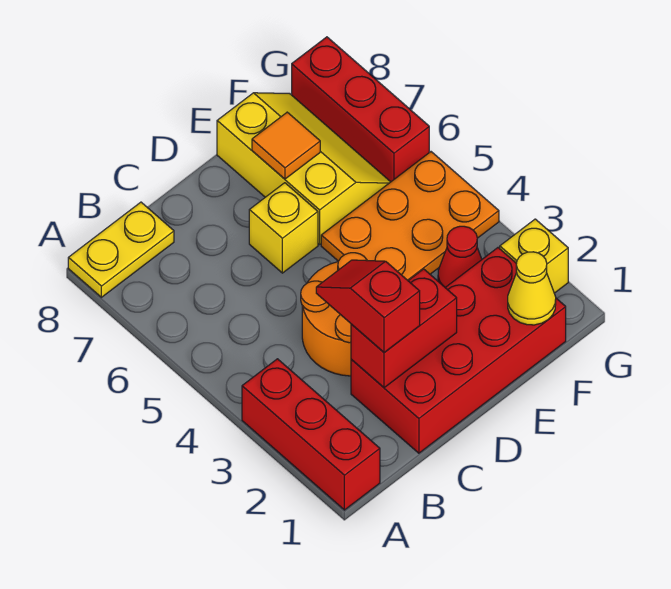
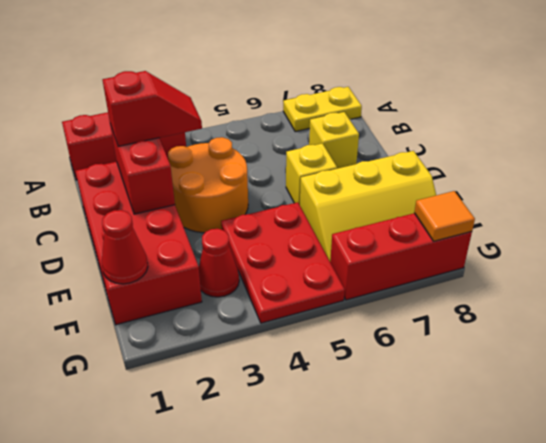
yellow 1x2 plate [68,202,174,297] -> yellow 1x2 plate turned to [283,87,362,132]
orange 2x3 plate [321,152,499,280] -> red 2x3 plate [221,202,345,323]
orange 1x1 tile [252,112,320,179] -> orange 1x1 tile moved to [414,191,475,241]
yellow 1x1 cone [508,252,556,325] -> red 1x1 cone [102,210,148,284]
yellow 1x1 brick [500,219,568,293] -> yellow 1x1 brick moved to [309,112,359,169]

